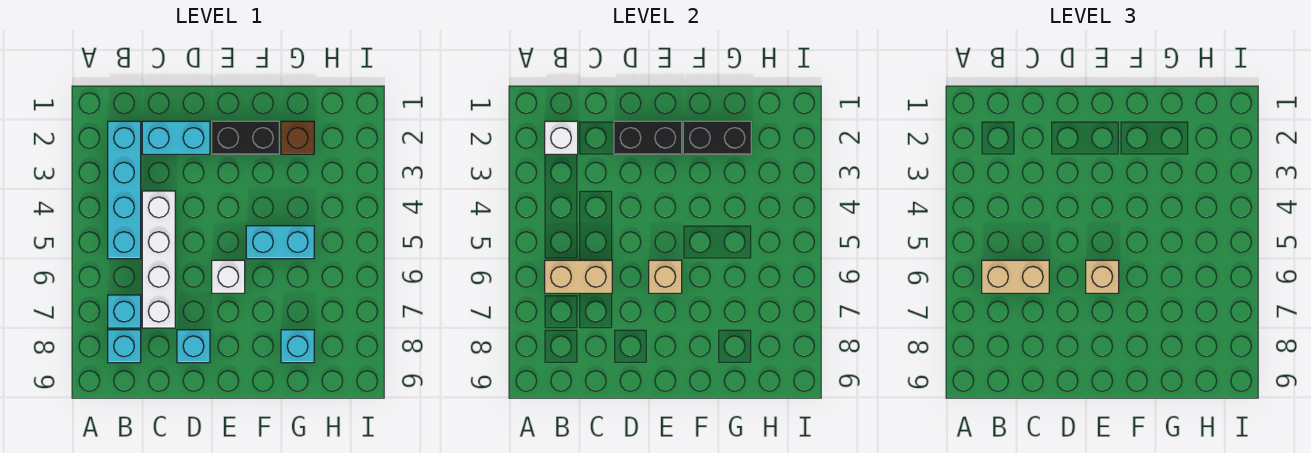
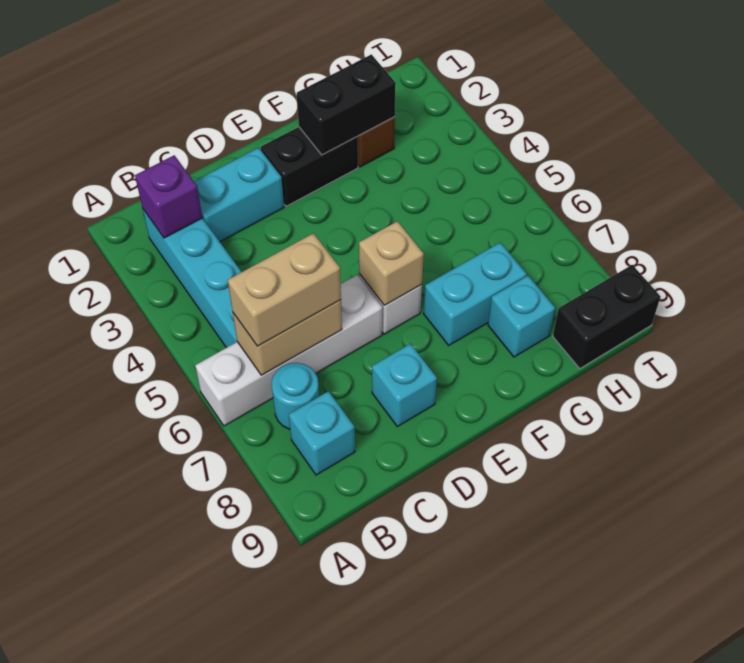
white 1x1 brick [545,121,578,154] -> purple 1x1 brick [135,155,202,238]
cyan 1x1 brick [108,295,141,328] -> cyan 1x1 round brick [272,363,319,429]
white 1x4 brick [142,191,175,328] -> white 1x4 brick turned to [195,275,382,426]
black 1x2 brick [614,121,682,154] -> black 1x2 brick moved to [553,265,661,369]
tan 1x1 brick [1086,260,1119,293] -> none
cyan 1x2 brick [246,226,314,259] -> cyan 1x2 brick moved to [424,242,527,345]

